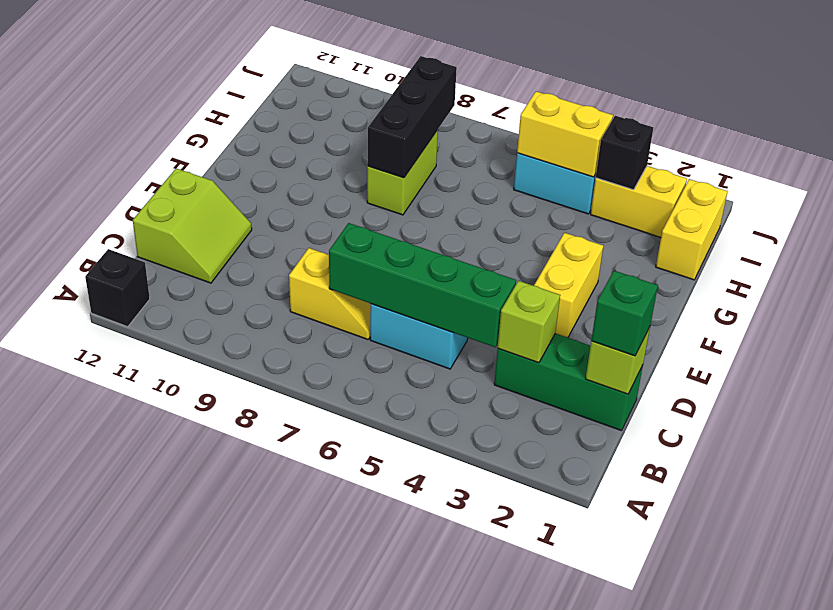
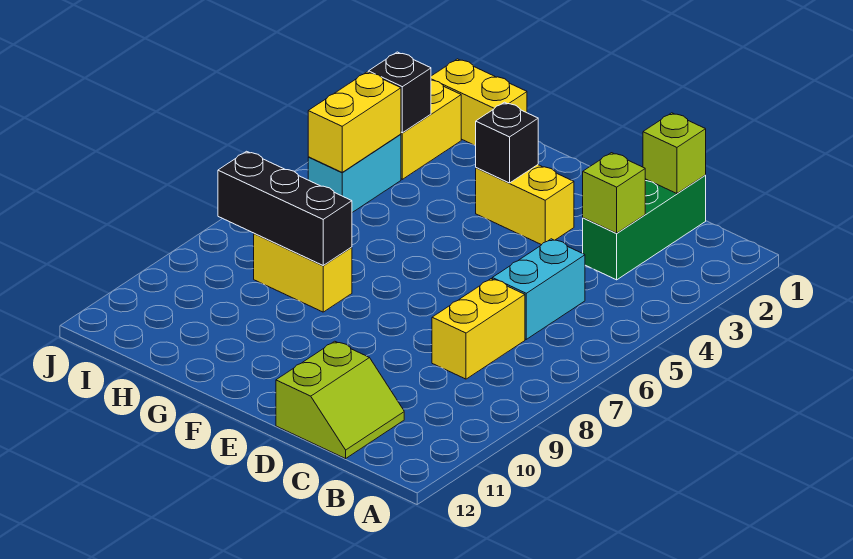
black 1x1 brick [85,249,150,327] -> black 1x1 brick moved to [476,102,538,183]
green 1x1 brick [591,271,658,356] -> none
green 1x4 brick [329,223,516,347] -> none
yellow 1x2 slope [289,248,371,339] -> yellow 1x2 brick [432,279,525,379]
lime 2x2 slope [133,168,252,283] -> lime 2x2 slope turned to [276,341,404,459]
lime 1x2 brick [367,130,438,215] -> yellow 1x2 brick [254,233,352,312]

